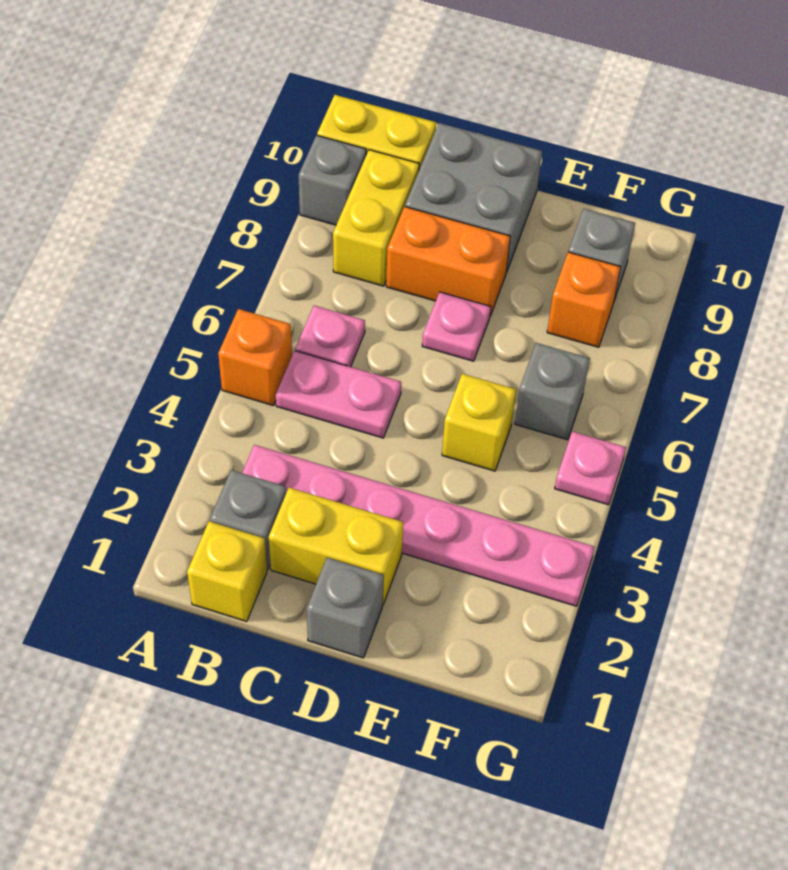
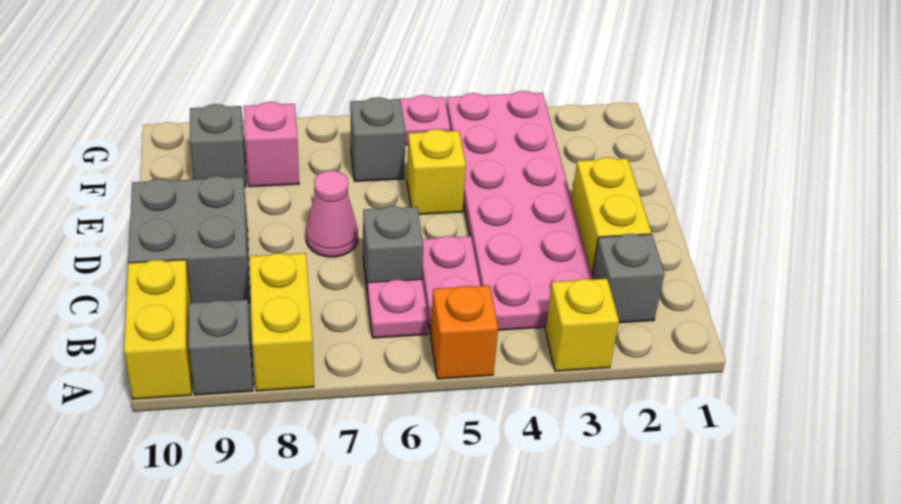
yellow 1x1 brick [187,521,267,622] -> yellow 1x1 brick moved to [545,279,619,371]
pink 1x6 plate [242,445,594,606] -> pink 2x6 plate [446,91,593,330]
yellow 1x2 brick [333,150,419,286] -> yellow 1x2 brick turned to [249,253,314,391]
orange 1x2 brick [386,207,510,316] -> none
grey 1x1 brick [307,558,384,658] -> grey 1x1 brick moved to [363,206,423,295]
pink 1x1 plate [422,292,491,361] -> pink 1x1 cone [306,171,358,257]
orange 1x1 brick [547,252,621,347] -> pink 1x1 brick [244,102,299,187]

